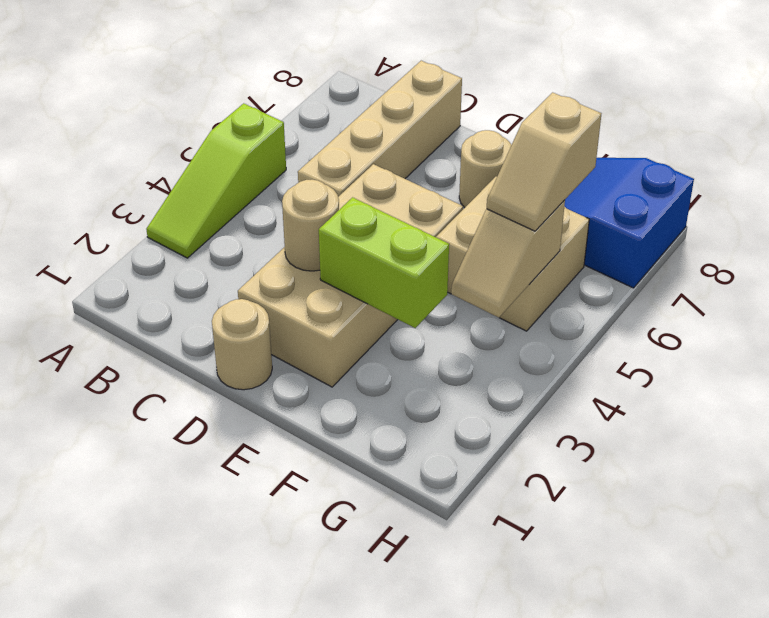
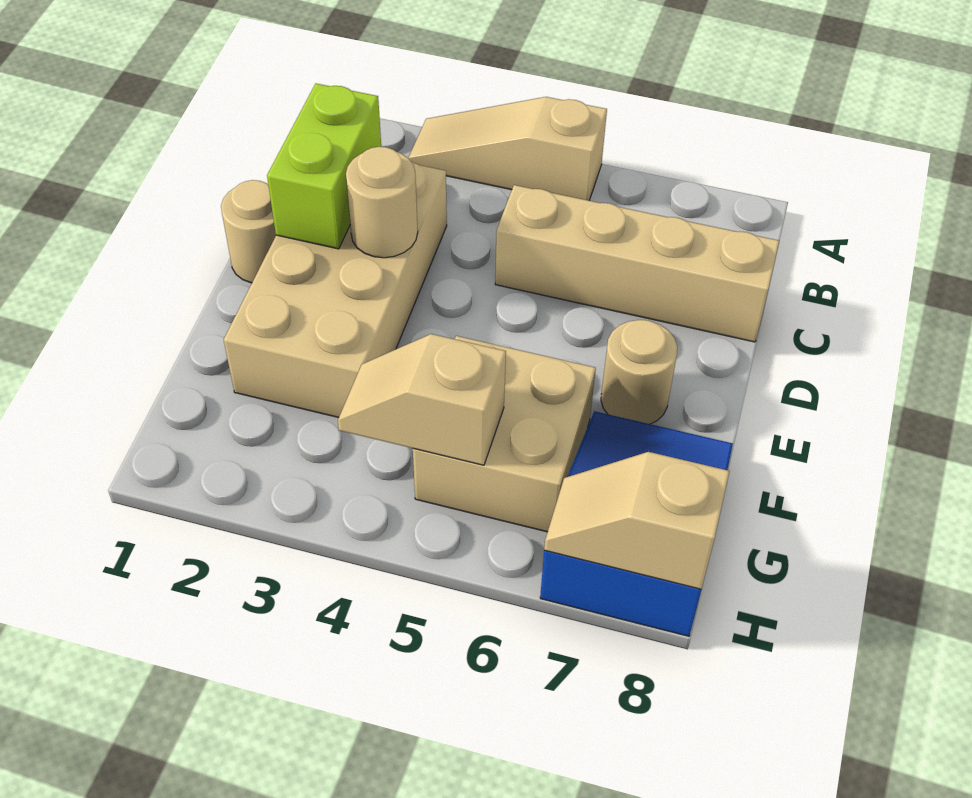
lime 1x3 slope [146,103,286,258] -> tan 1x3 slope [409,97,607,201]
tan 2x4 brick [238,164,463,387] -> tan 2x4 brick turned to [224,162,447,418]
lime 1x2 brick [319,197,449,328] -> lime 1x2 brick moved to [267,84,381,249]
tan 1x2 slope [487,92,601,231] -> tan 1x2 slope moved to [544,452,730,589]

